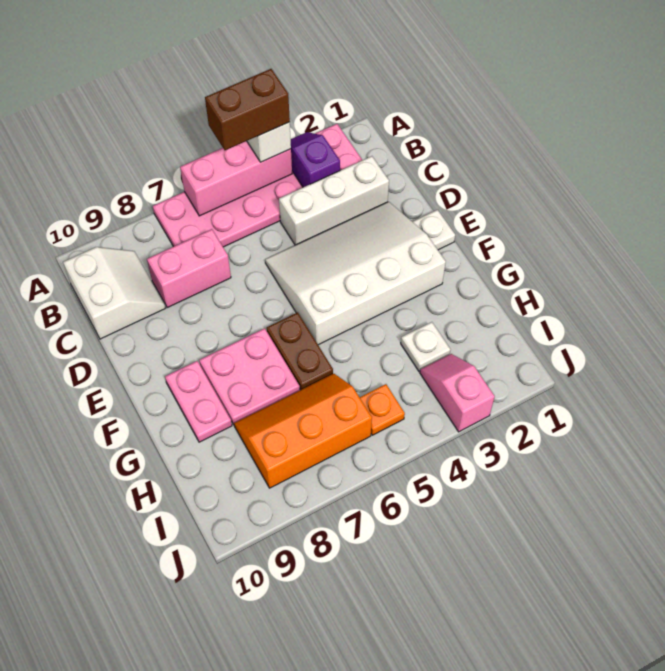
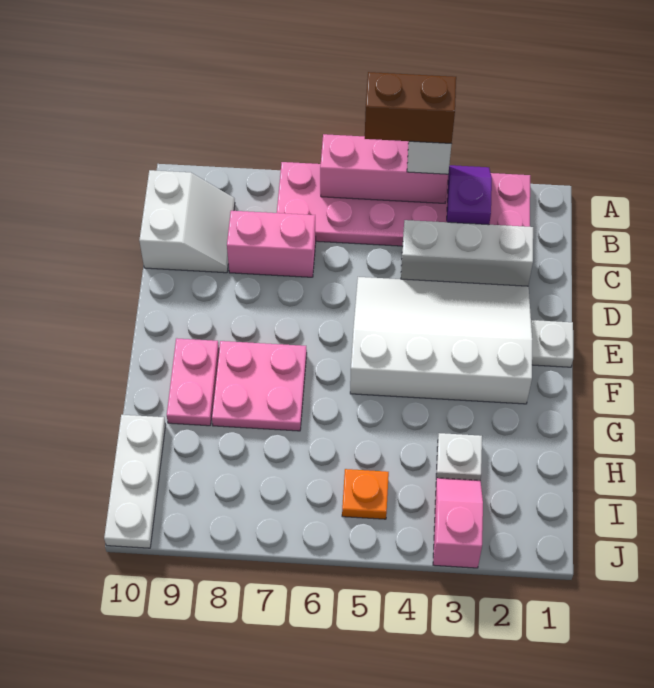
brown 1x2 plate [266,312,333,390] -> none
orange 2x3 slope [234,374,372,488] -> none
none -> white 1x3 plate [104,415,166,548]

